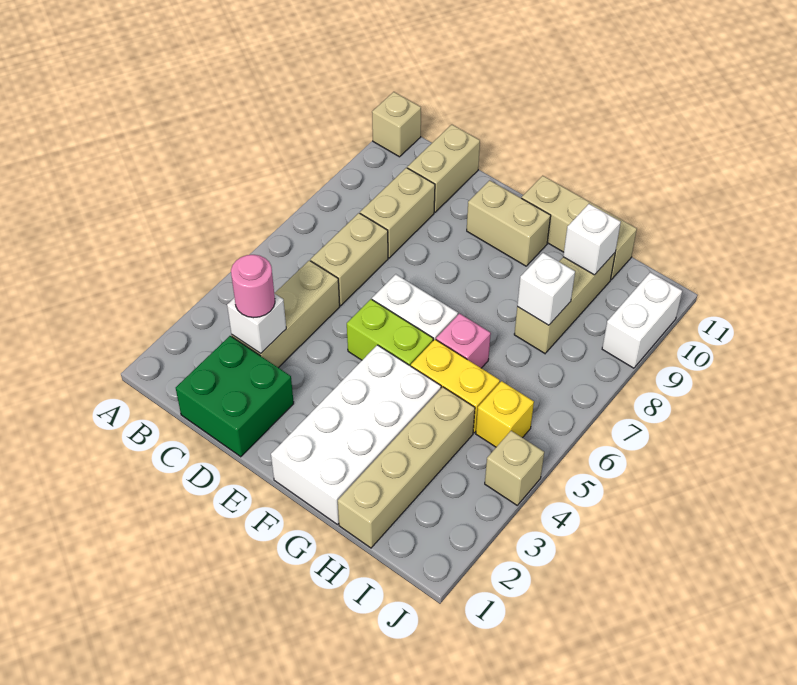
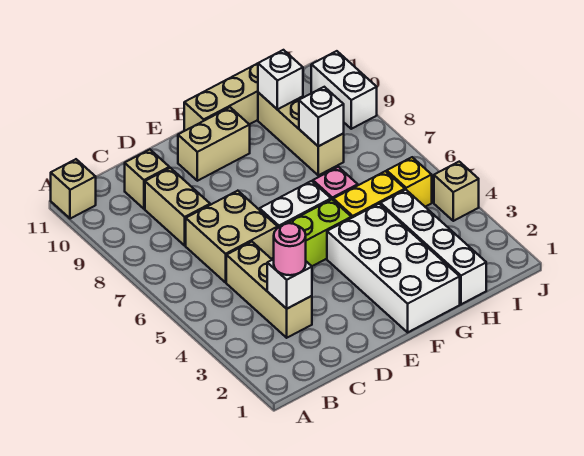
green 2x2 brick [176,336,294,457] -> none
tan 1x2 brick [310,213,388,306] -> tan 2x2 brick [186,191,278,282]
tan 1x2 brick [407,125,480,212] -> tan 1x1 brick [125,150,169,209]
tan 1x4 brick [338,387,475,548] -> white 1x4 brick [380,190,486,304]

